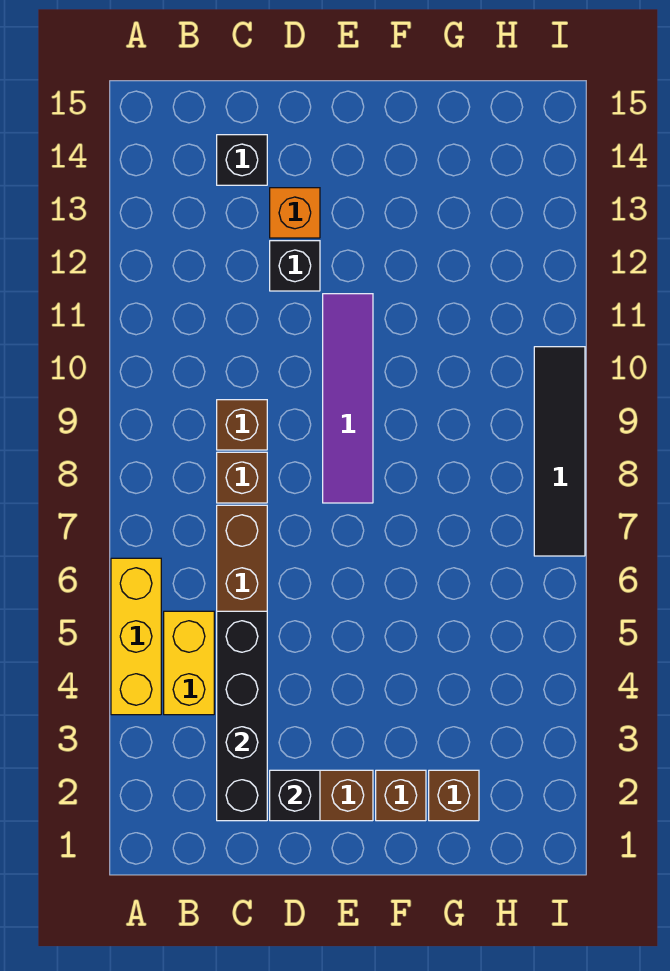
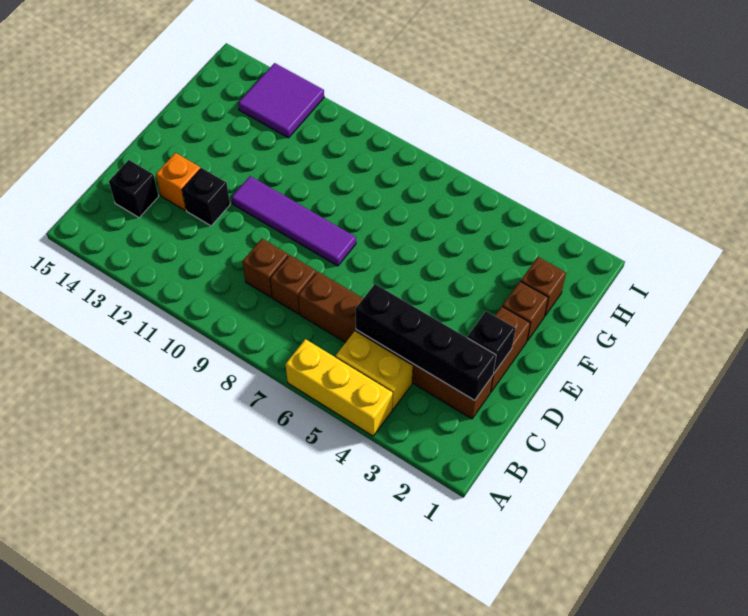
none -> purple 2x2 tile [238,63,324,138]
black 1x4 tile [534,347,585,556] -> none

